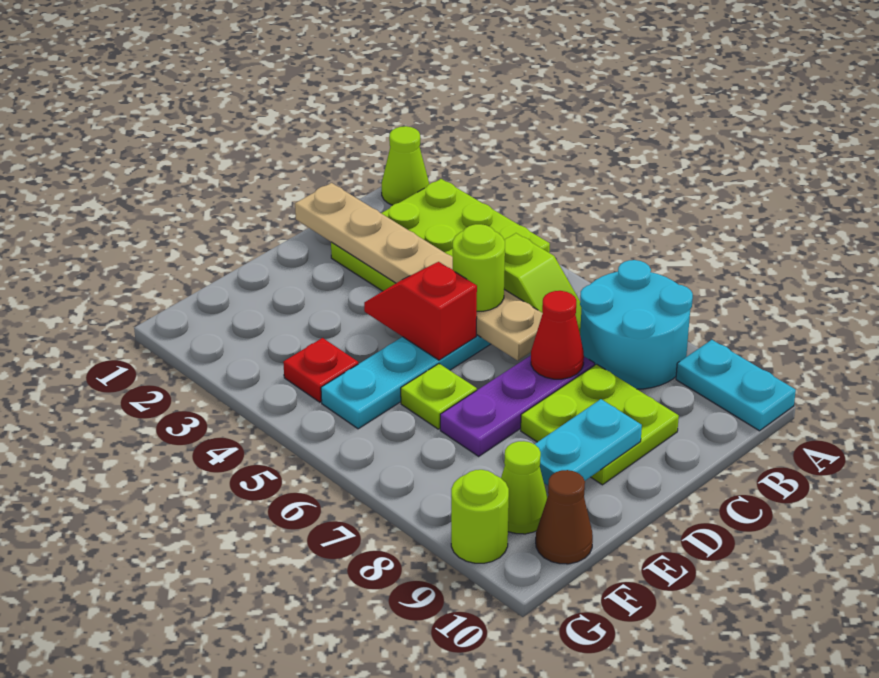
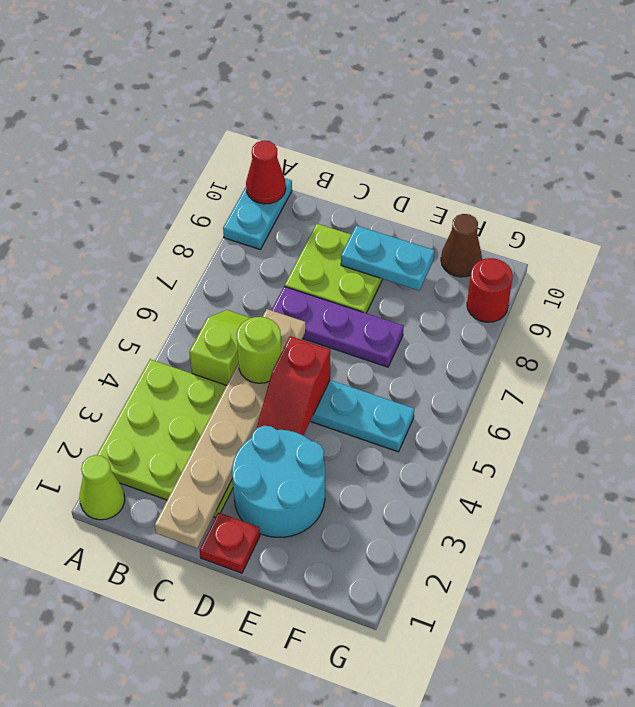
cyan 2x2 round brick [580,260,693,389] -> cyan 2x2 round brick moved to [232,426,325,537]
red 1x1 cone [531,291,584,379] -> red 1x1 cone moved to [246,141,286,204]
lime 1x1 plate [401,364,477,429] -> none
red 1x1 plate [283,338,358,402] -> red 1x1 plate moved to [200,512,260,573]
lime 1x1 cone [501,441,547,534] -> none
lime 1x1 round brick [451,470,509,563] -> red 1x1 round brick [467,258,513,322]

